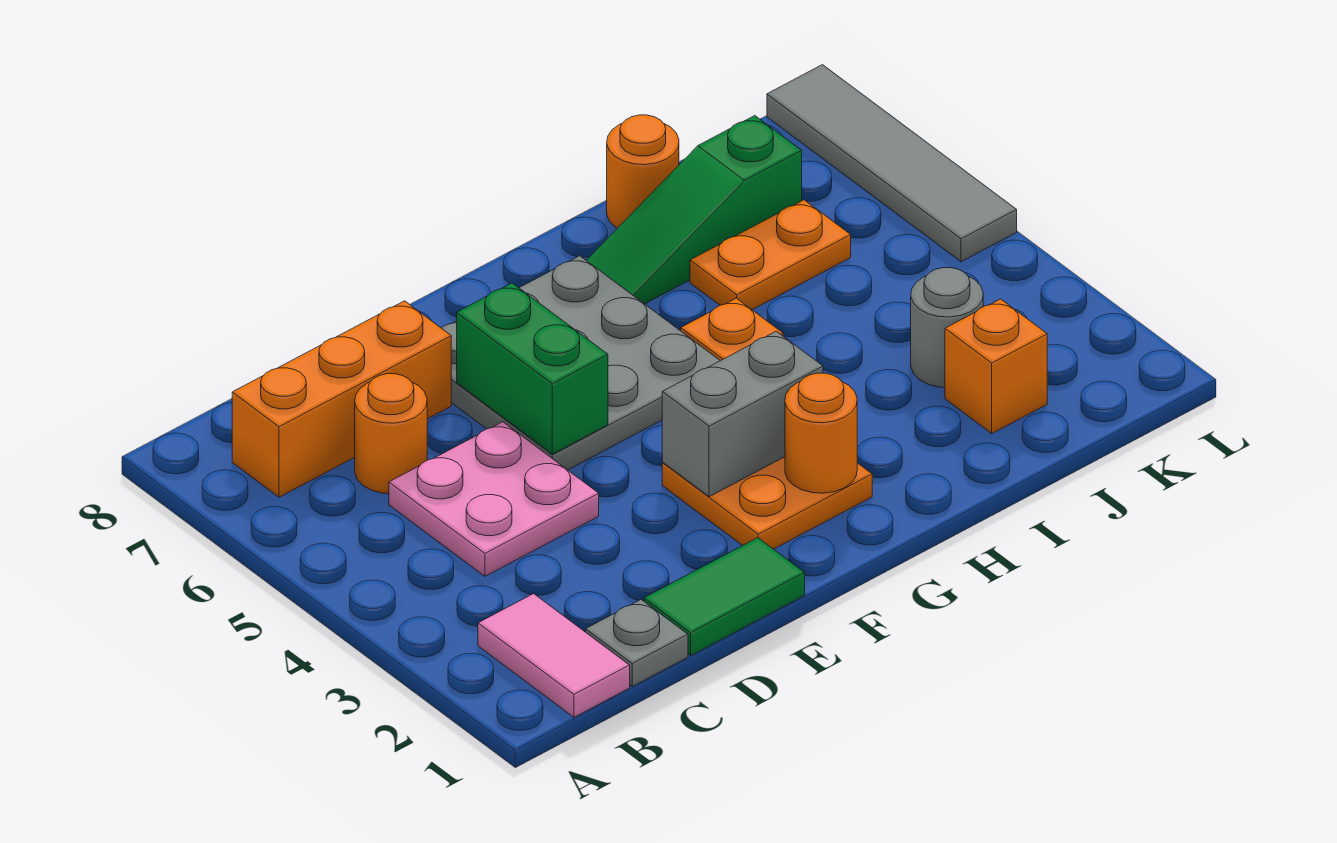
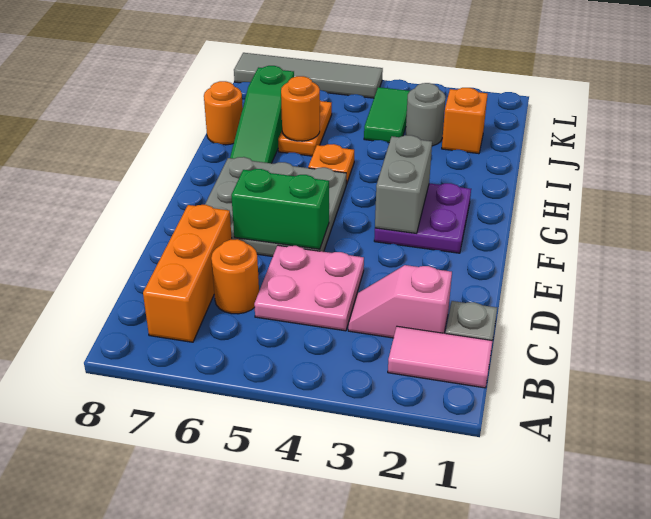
none -> pink 1x2 slope [348,265,452,338]
green 1x2 tile [644,538,805,655] -> green 1x2 tile moved to [364,87,410,143]
orange 2x2 plate [662,457,872,549] -> purple 2x2 plate [374,183,471,253]
orange 1x1 round brick [785,373,857,493] -> orange 1x1 round brick moved to [281,76,320,141]

